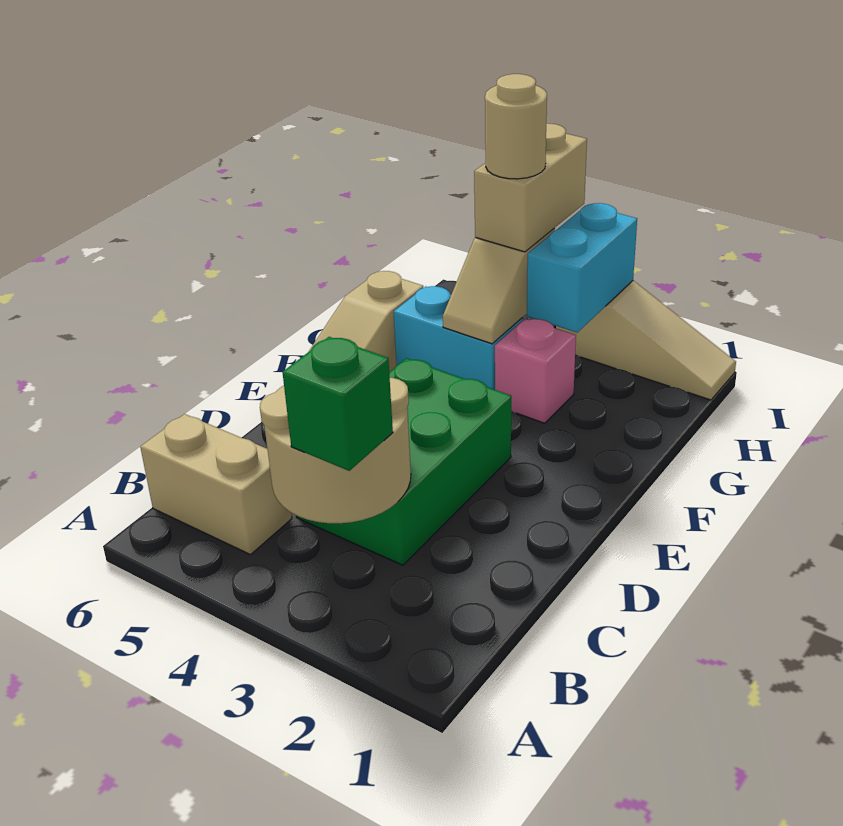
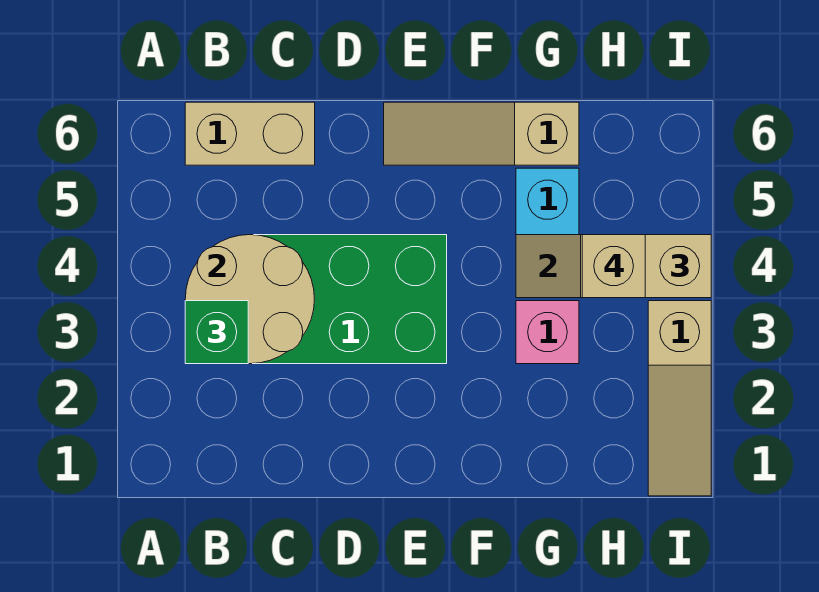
tan 1x2 brick [140,414,292,555] -> tan 1x2 brick turned to [185,102,315,165]
cyan 1x2 brick [527,203,637,332] -> none
tan 1x1 round brick [485,74,547,179] -> tan 1x1 brick [582,235,645,298]

